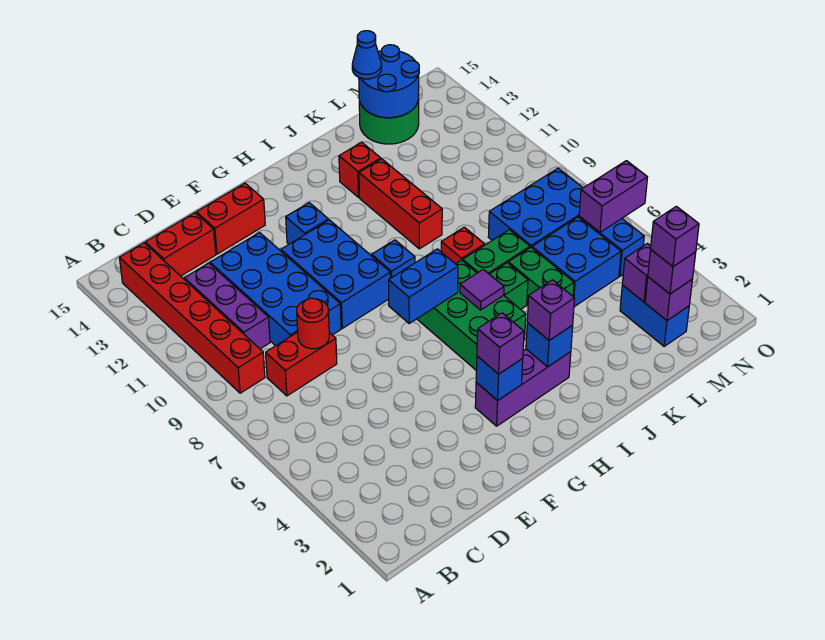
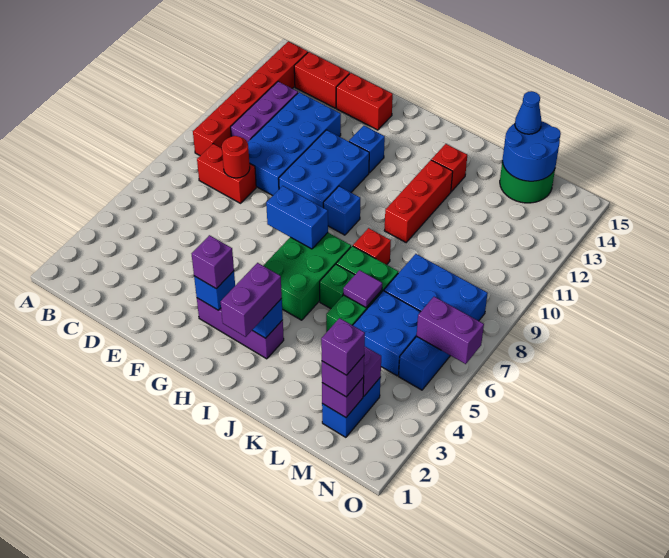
purple 1x1 brick [527,280,575,340] -> purple 1x2 brick [221,263,282,337]
purple 1x1 tile [460,269,504,310] -> purple 1x1 tile moved to [343,270,382,307]

